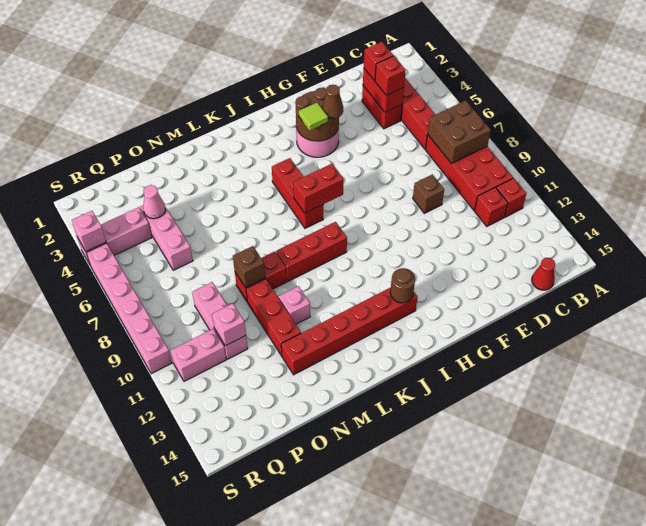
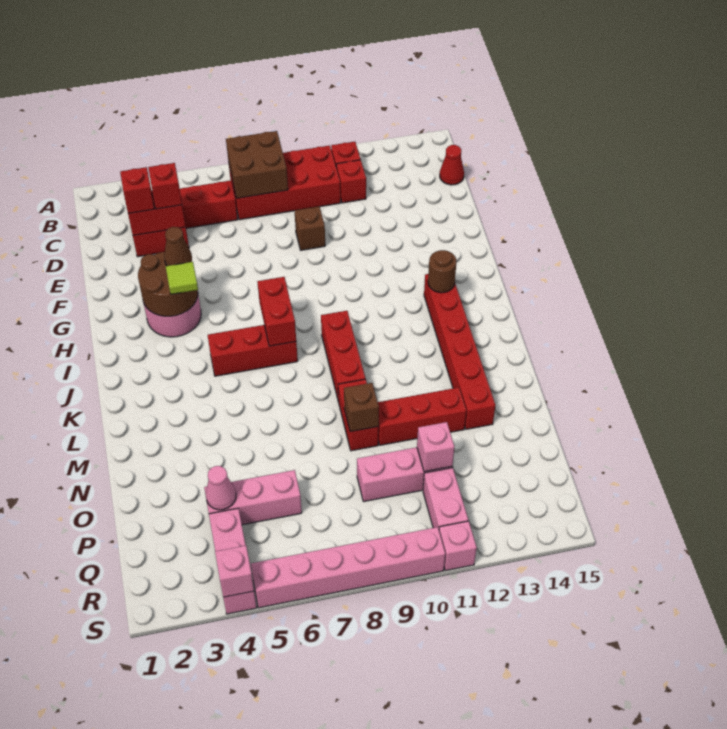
pink 1x1 brick [279,286,310,324] -> pink 1x1 brick moved to [439,521,477,571]

